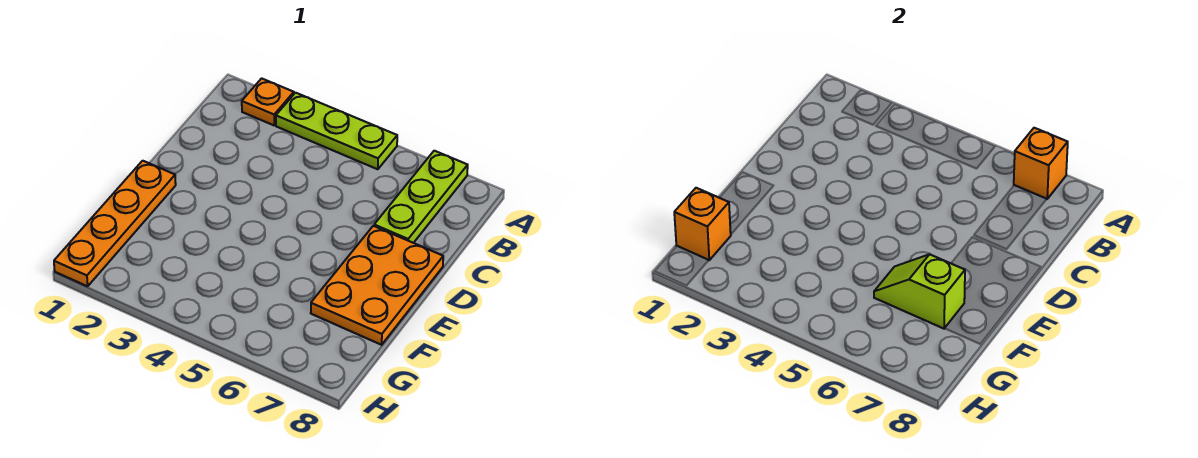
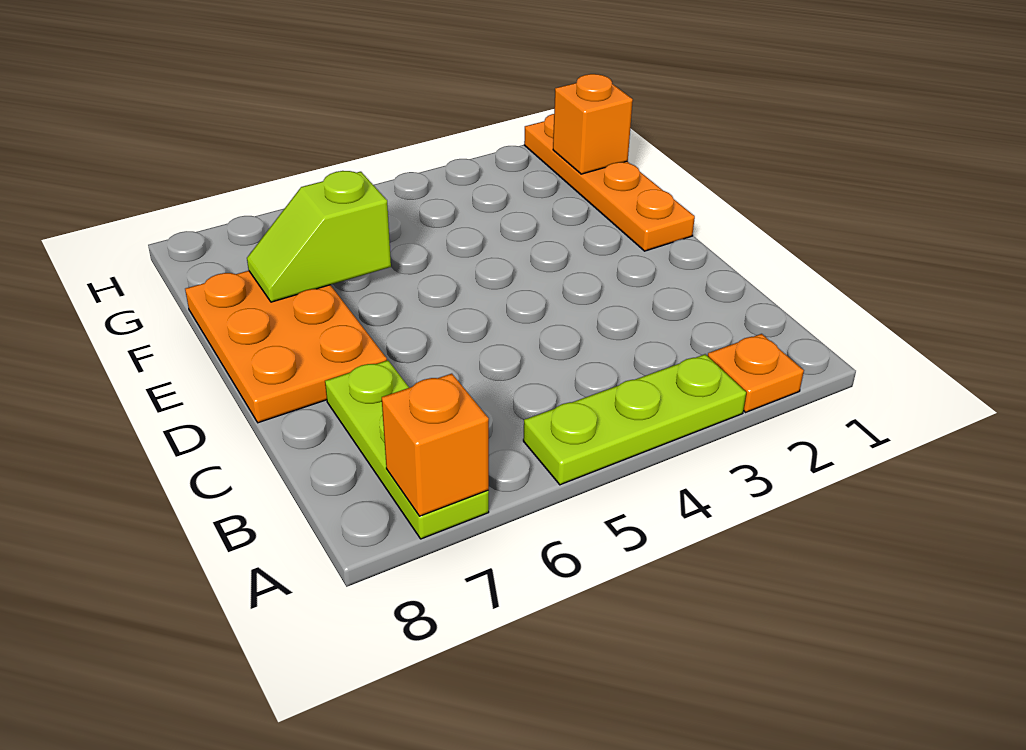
lime 1x2 slope [874,254,965,329] -> lime 1x2 slope turned to [247,171,391,302]

